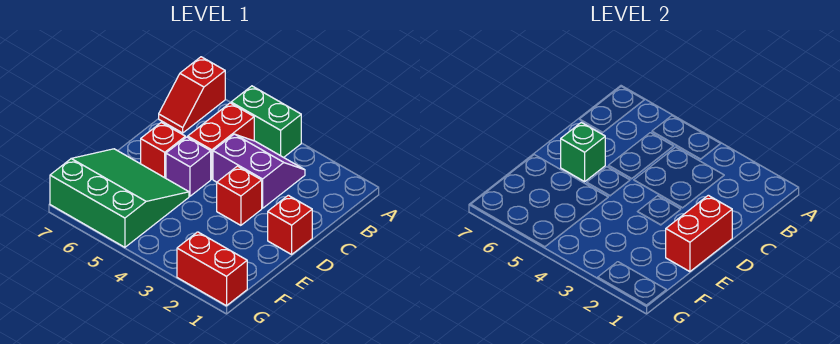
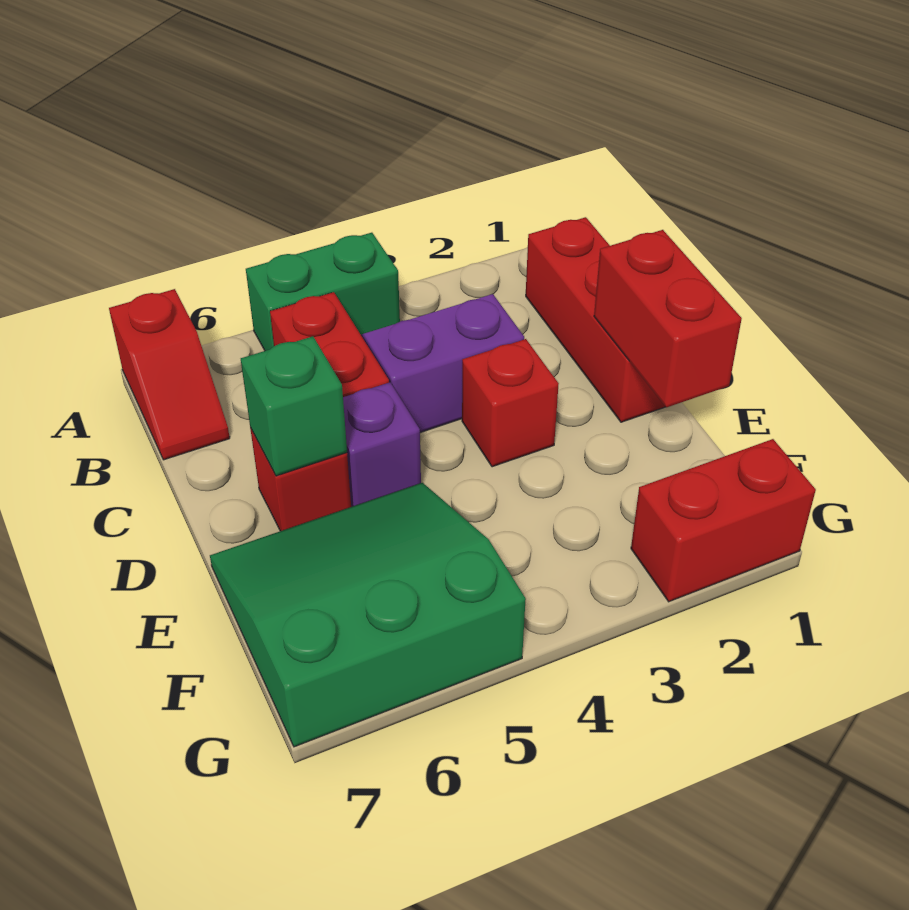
red 1x1 brick [268,195,312,254] -> red 1x3 brick [526,217,665,422]

